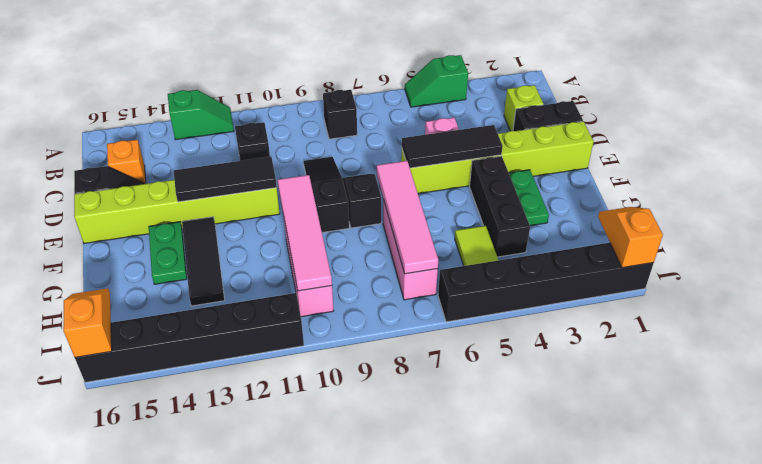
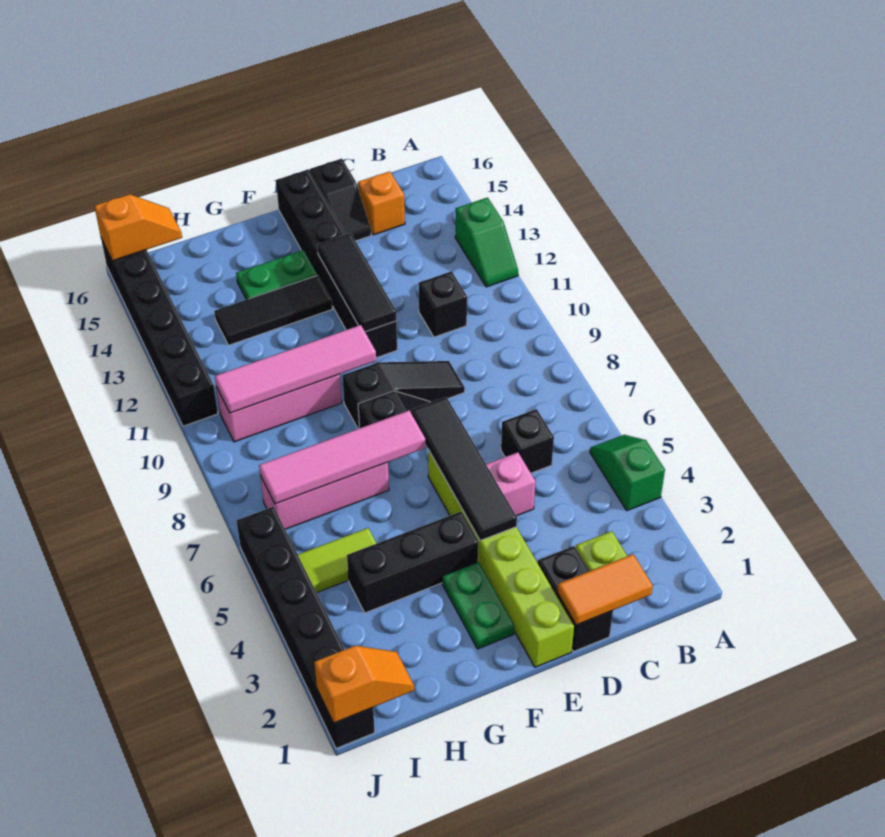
black 1x1 brick [323,90,357,139] -> black 1x1 brick moved to [501,409,554,473]
none -> orange 1x2 tile [557,554,653,625]
black 1x3 tile [402,125,503,168] -> black 1x4 tile [411,397,517,541]
lime 1x6 brick [74,180,280,244] -> black 1x6 brick [276,170,397,358]
green 1x2 plate [509,170,549,226] -> green 1x2 plate turned to [442,562,515,649]

